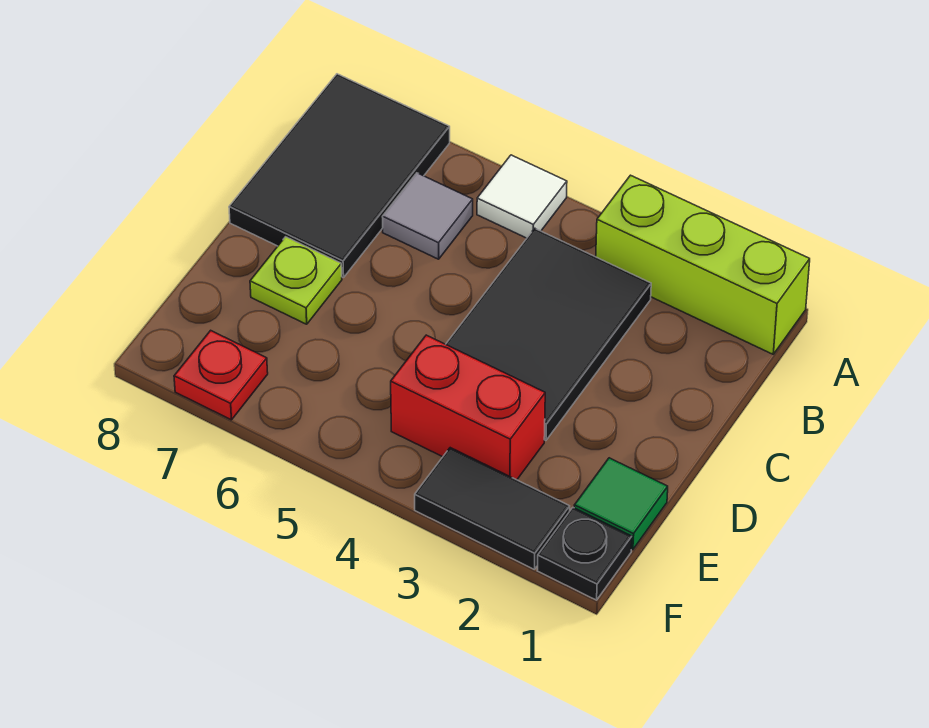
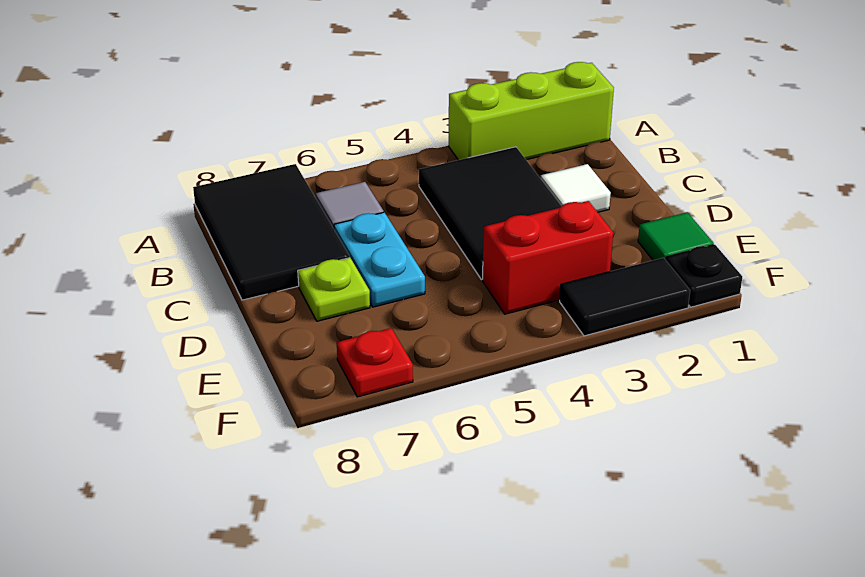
white 1x1 tile [477,155,567,238] -> white 1x1 tile moved to [540,164,611,212]
none -> cyan 1x2 plate [334,212,425,307]

